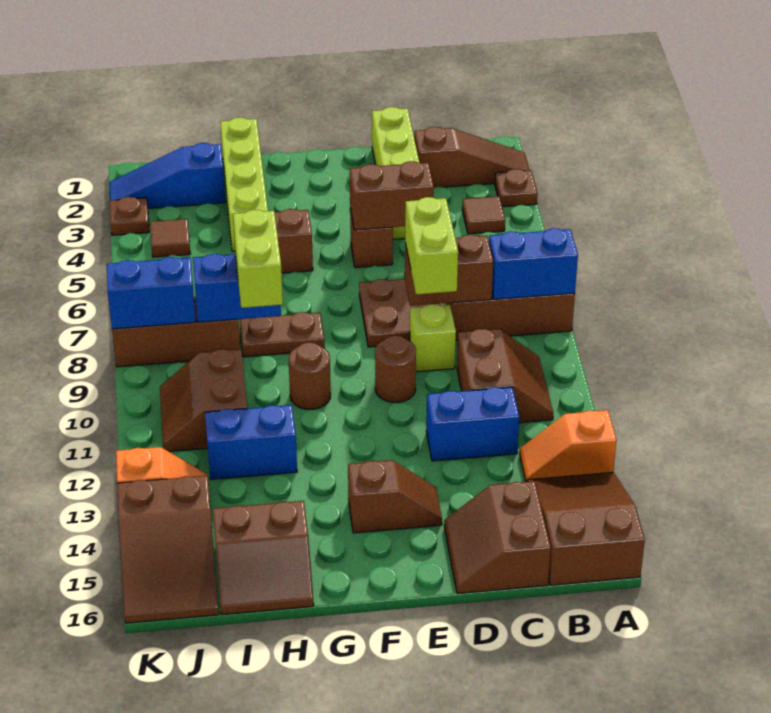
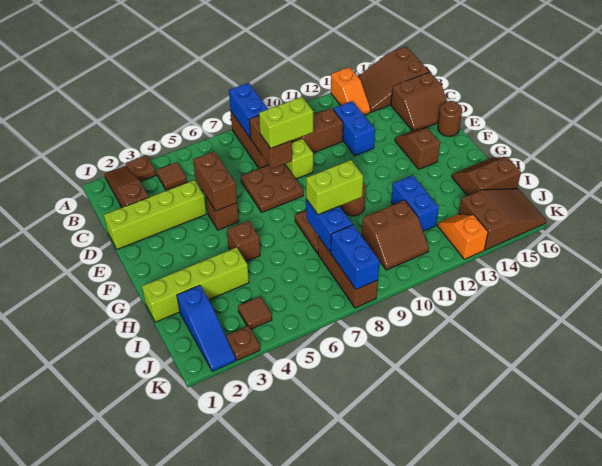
brown 1x1 round brick [375,336,416,403] -> brown 1x1 round brick moved to [438,101,462,136]
brown 2x2 slope [213,501,314,615] -> brown 2x2 slope turned to [452,157,521,196]

